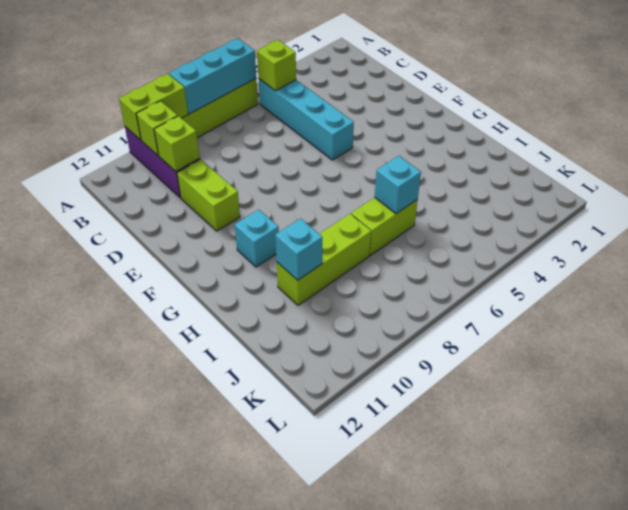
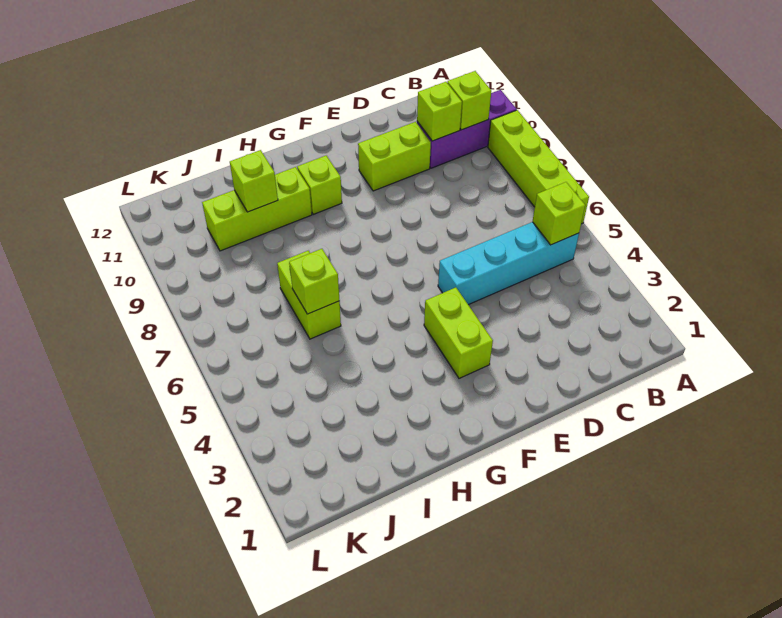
cyan 1x3 brick [169,38,256,114] -> none
lime 1x2 brick [119,74,188,140] -> lime 1x2 brick moved to [424,288,493,378]
cyan 1x1 brick [235,210,279,267] -> lime 1x1 brick [297,156,342,214]
cyan 1x1 brick [375,156,421,214] -> lime 1x1 brick [289,249,339,314]
lime 1x3 brick [277,214,371,305] -> lime 1x3 brick turned to [202,167,312,251]
cyan 1x1 brick [275,219,322,280] -> lime 1x1 brick [230,150,278,212]

